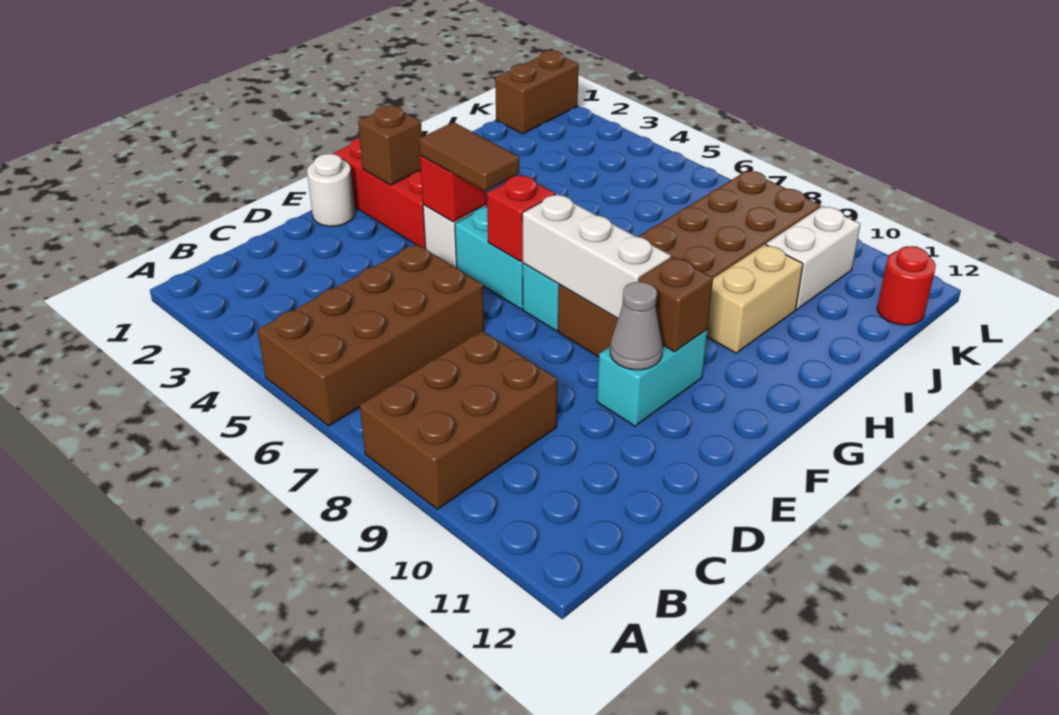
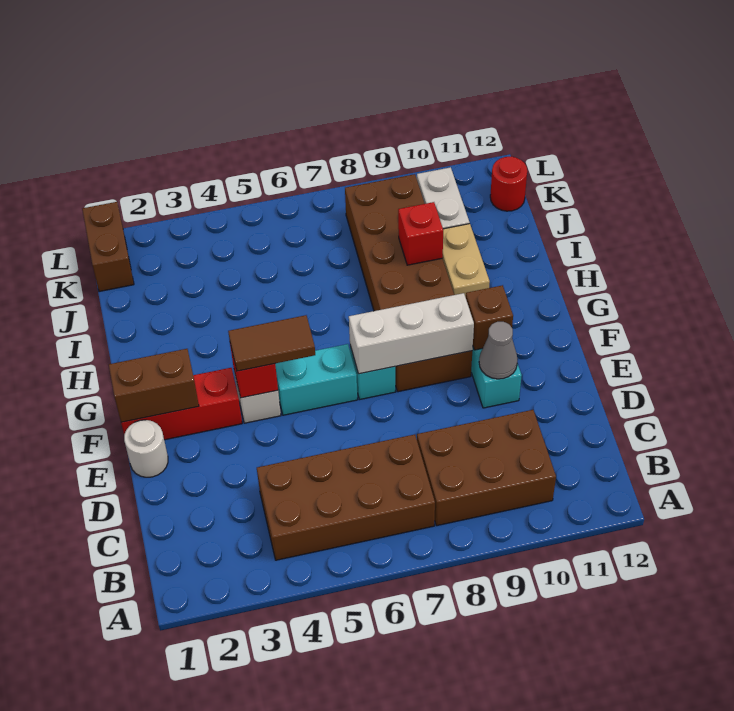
brown 2x4 brick [258,244,484,426] -> brown 2x4 brick turned to [257,434,435,560]
brown 2x3 brick [360,331,557,509] -> brown 2x3 brick turned to [417,410,556,526]
brown 1x1 brick [358,105,422,185] -> brown 1x2 brick [109,349,199,422]
red 1x1 brick [487,175,555,262] -> red 1x1 brick moved to [398,202,443,265]

